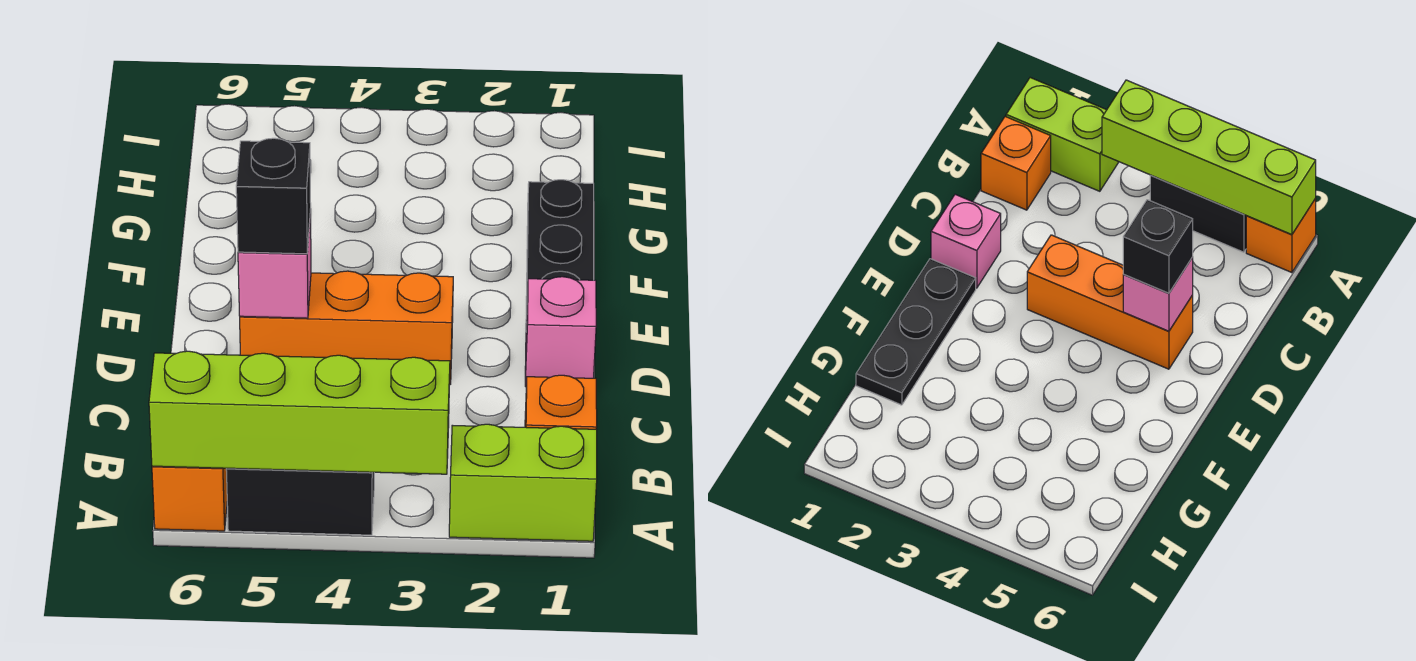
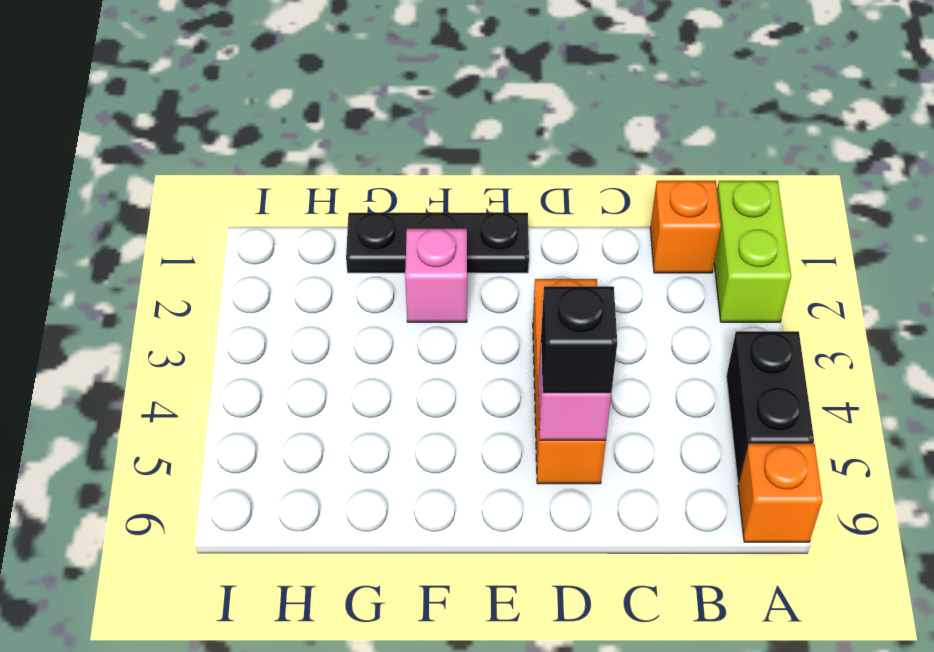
lime 1x4 brick [149,351,450,474] -> none
pink 1x1 brick [525,277,596,386] -> pink 1x1 brick moved to [405,229,467,322]

